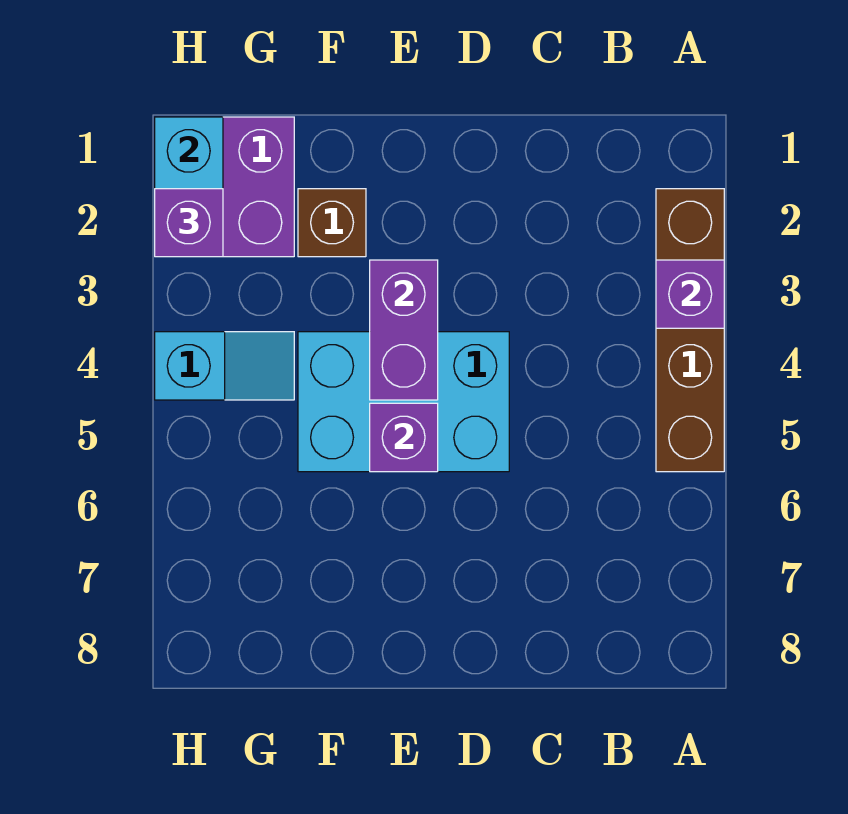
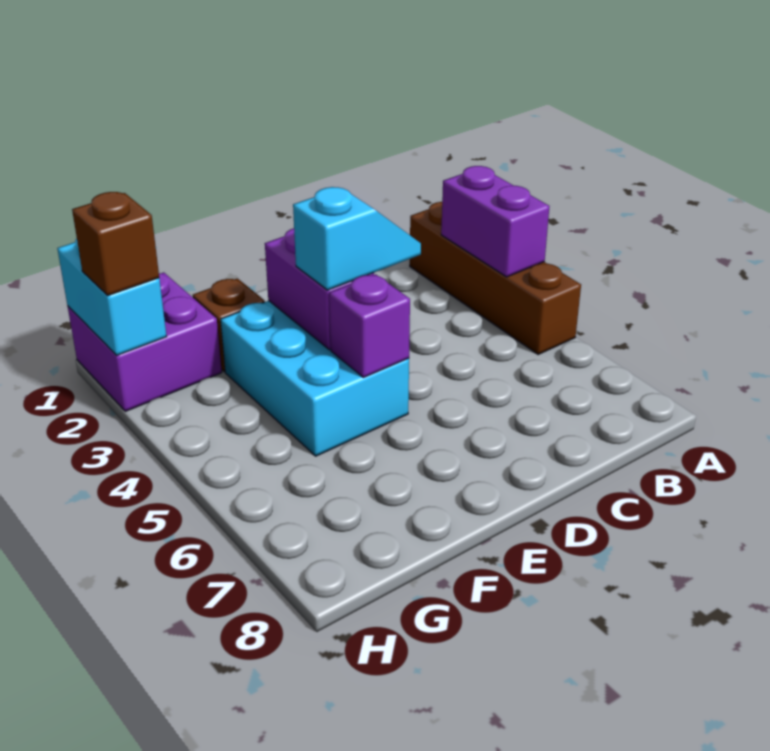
purple 1x1 brick [656,260,724,328] -> purple 1x2 brick [441,166,550,277]
cyan 2x3 brick [298,332,509,472] -> cyan 2x3 brick turned to [221,301,409,456]
cyan 1x2 slope [155,332,294,400] -> cyan 1x2 slope moved to [293,187,421,290]
purple 1x1 brick [155,189,223,257] -> brown 1x1 brick [72,192,159,296]

